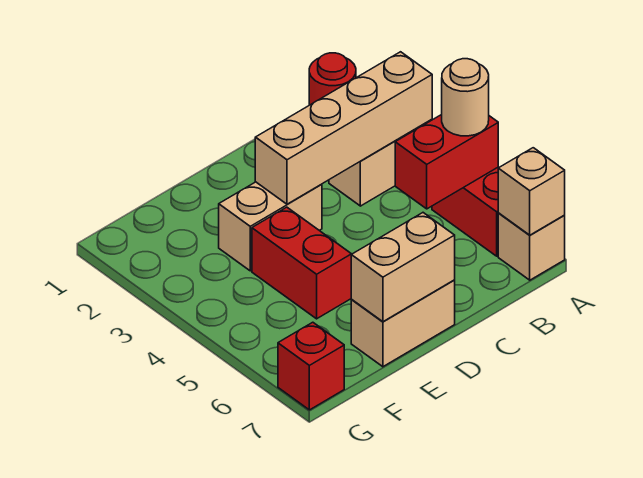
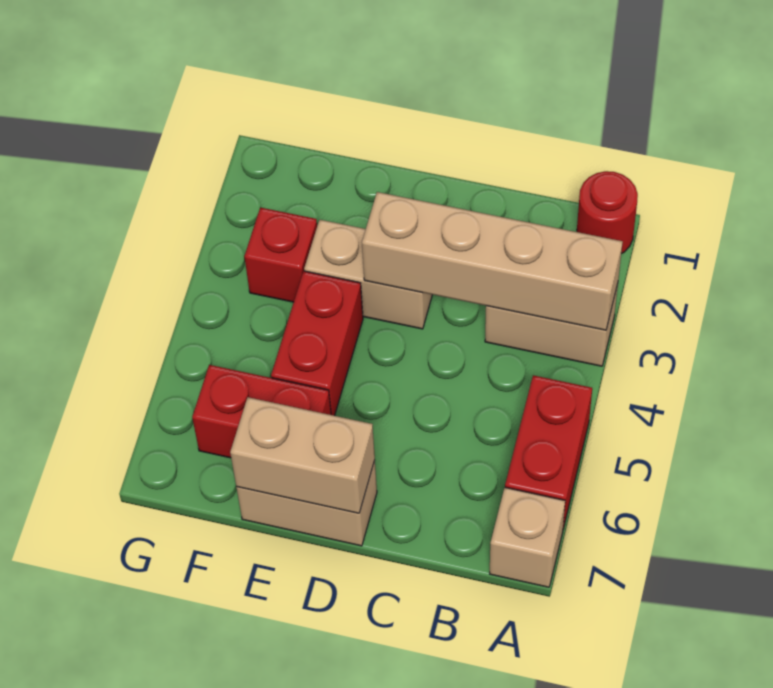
red 1x2 brick [395,115,498,209] -> red 1x2 brick moved to [192,365,331,458]
tan 1x1 round brick [442,59,489,136] -> none
tan 1x1 brick [498,148,565,235] -> none
red 1x1 brick [278,322,344,410] -> red 1x1 brick moved to [244,207,317,302]

